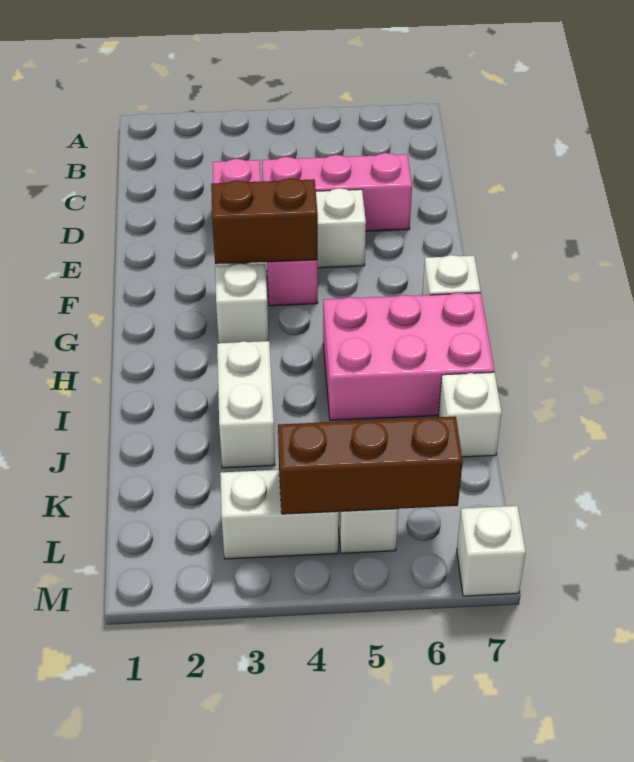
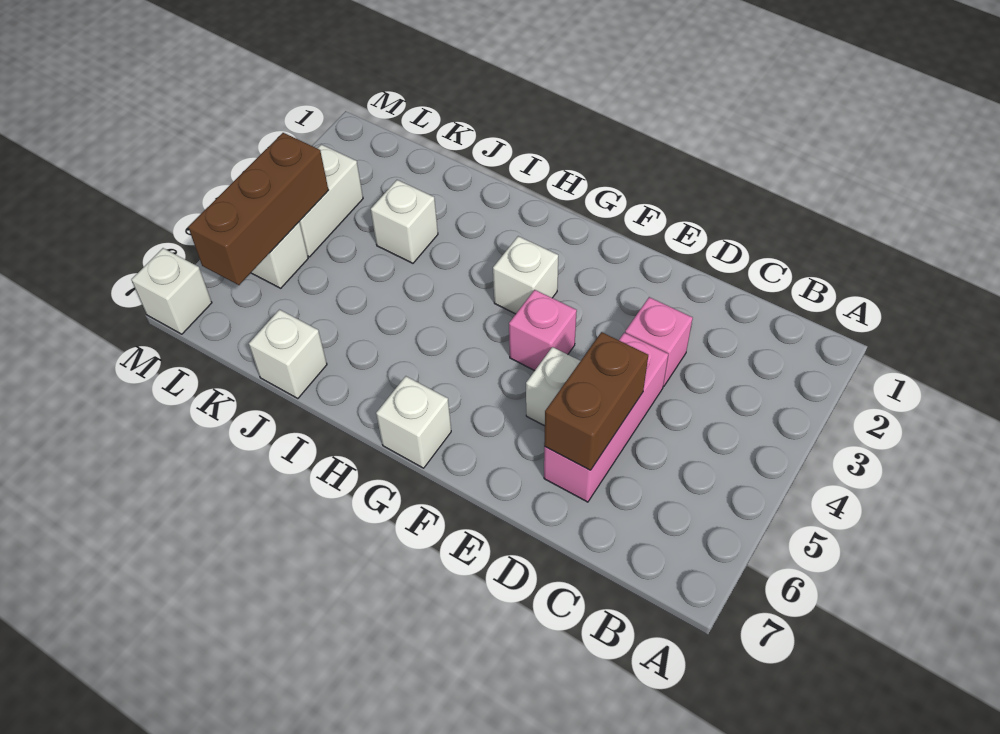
brown 1x2 brick [211,178,318,264] -> brown 1x2 brick moved to [544,332,648,470]
pink 2x3 brick [323,293,494,420] -> none
white 1x2 brick [217,341,275,468] -> white 1x1 brick [371,180,438,263]

